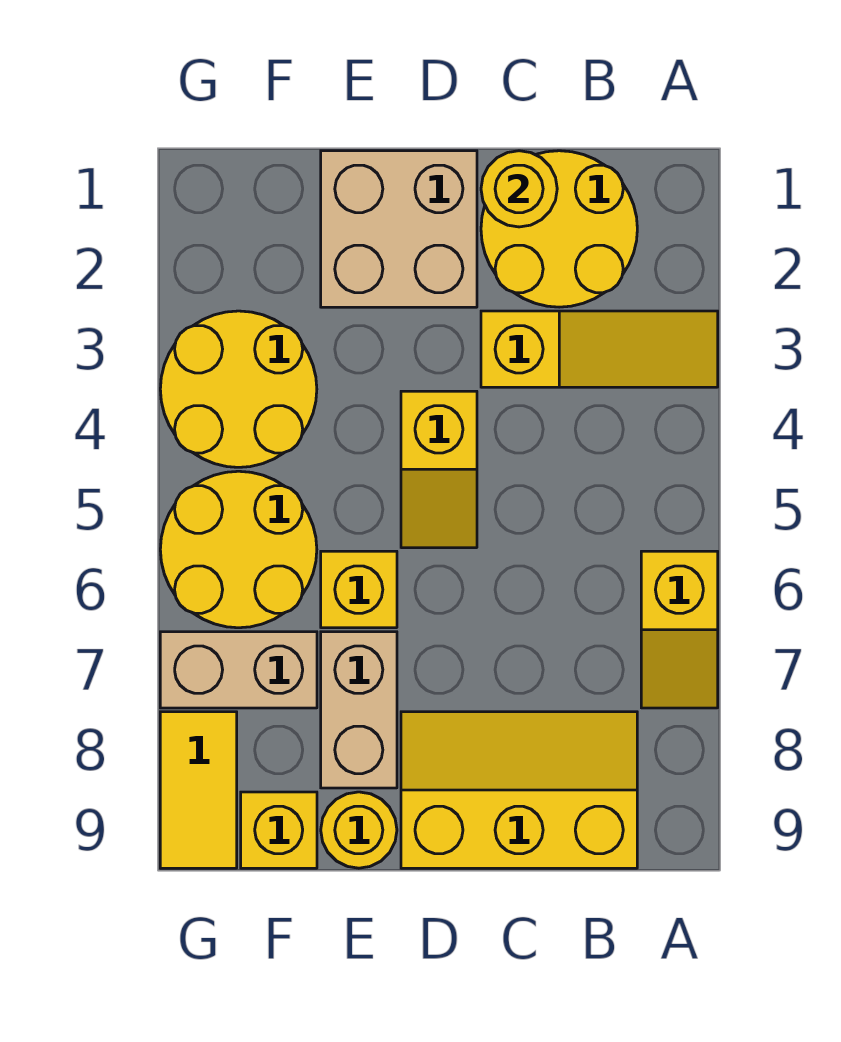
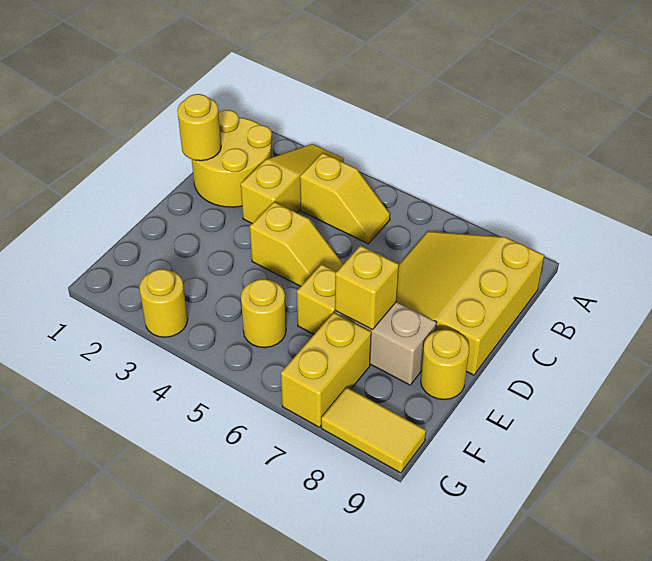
yellow 1x2 slope [641,551,718,708] -> yellow 1x2 slope moved to [300,153,390,244]
yellow 2x3 slope [401,712,637,868] -> yellow 3x3 slope [396,232,544,375]
tan 2x2 brick [321,151,477,307] -> none
yellow 2x2 round brick [160,311,317,467] -> yellow 1x1 round brick [139,269,188,337]
yellow 2x2 round brick [160,471,317,628] -> yellow 1x1 round brick [241,279,286,348]
tan 1x2 brick [160,632,317,708] -> yellow 1x2 brick [281,313,371,427]
yellow 1x1 brick [241,792,317,868] -> yellow 1x1 brick moved to [335,246,399,330]

